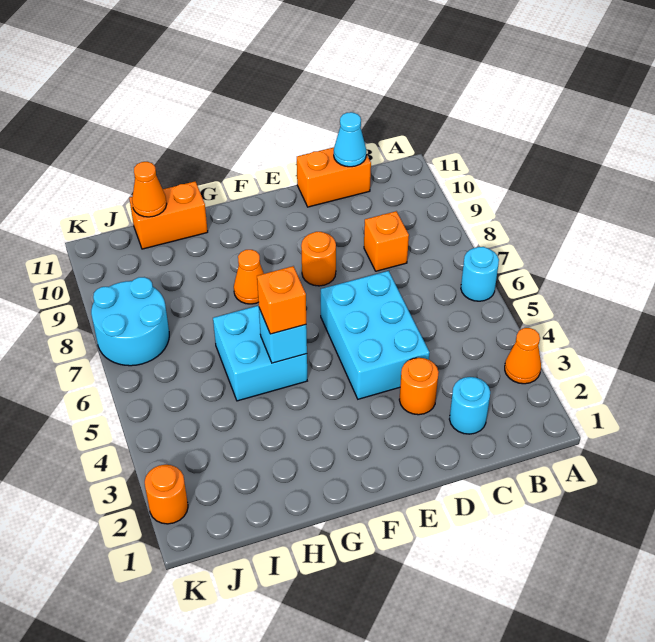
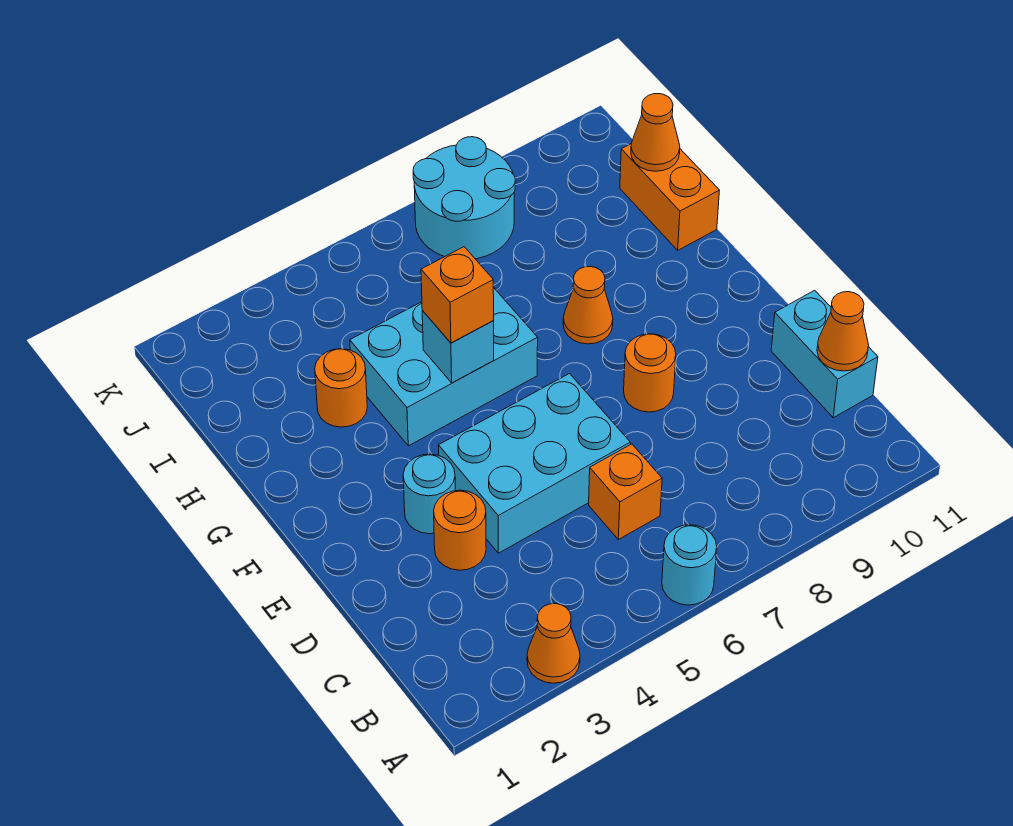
cyan 1x1 round brick [449,377,490,434] -> cyan 1x1 round brick moved to [403,454,455,534]
orange 1x1 brick [364,211,409,271] -> orange 1x1 brick moved to [589,444,662,539]
orange 1x2 brick [297,147,371,207] -> cyan 1x2 brick [771,290,878,418]
cyan 1x1 cone [334,112,366,167] -> orange 1x1 cone [817,292,869,371]
cyan 2x2 brick [213,306,307,401] -> cyan 2x3 brick [350,287,538,446]
orange 1x1 round brick [145,465,188,524] -> orange 1x1 round brick moved to [315,349,367,427]

